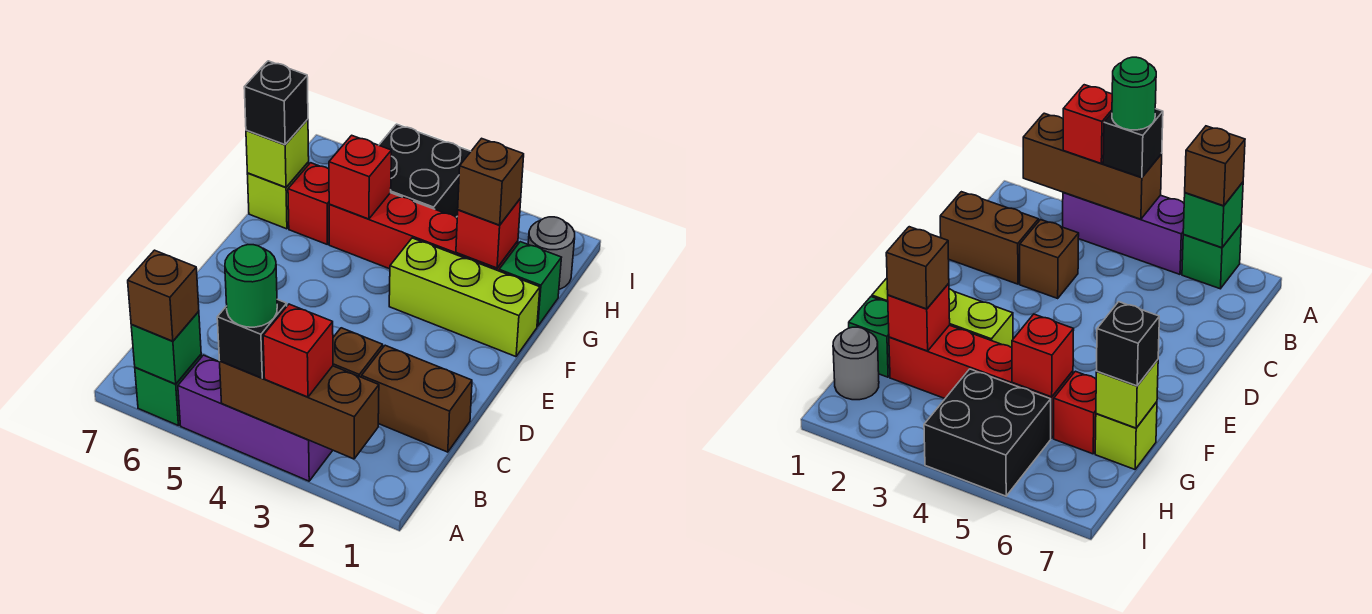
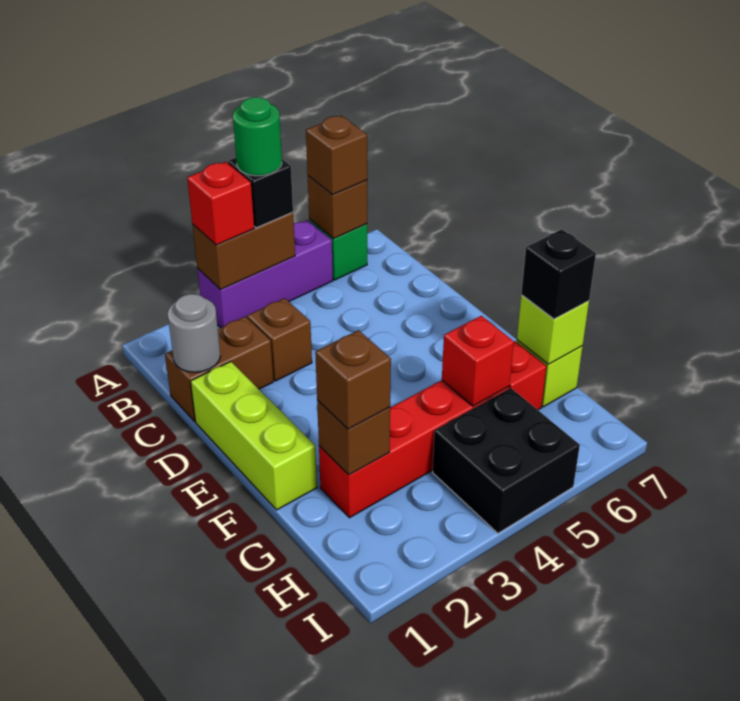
brown 1x3 brick [220,361,379,459] -> brown 1x2 brick [192,212,295,290]
green 1x1 brick [131,311,201,384] -> brown 1x1 brick [308,176,367,238]
lime 1x3 brick [389,238,540,357] -> lime 1x3 brick turned to [191,362,317,510]
green 1x1 brick [499,242,561,326] -> none
red 1x1 brick [456,198,521,268] -> brown 1x1 brick [317,400,390,475]
grey 1x1 round brick [528,217,575,289] -> grey 1x1 round brick moved to [168,294,220,373]

